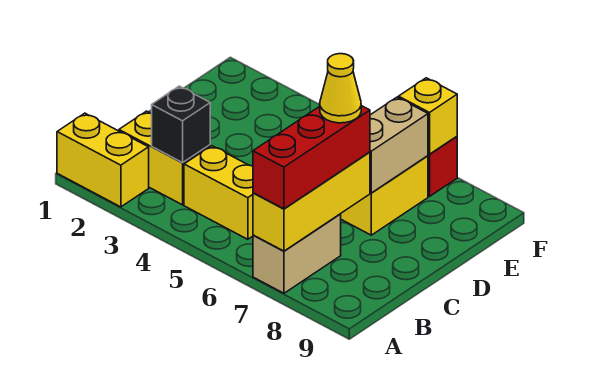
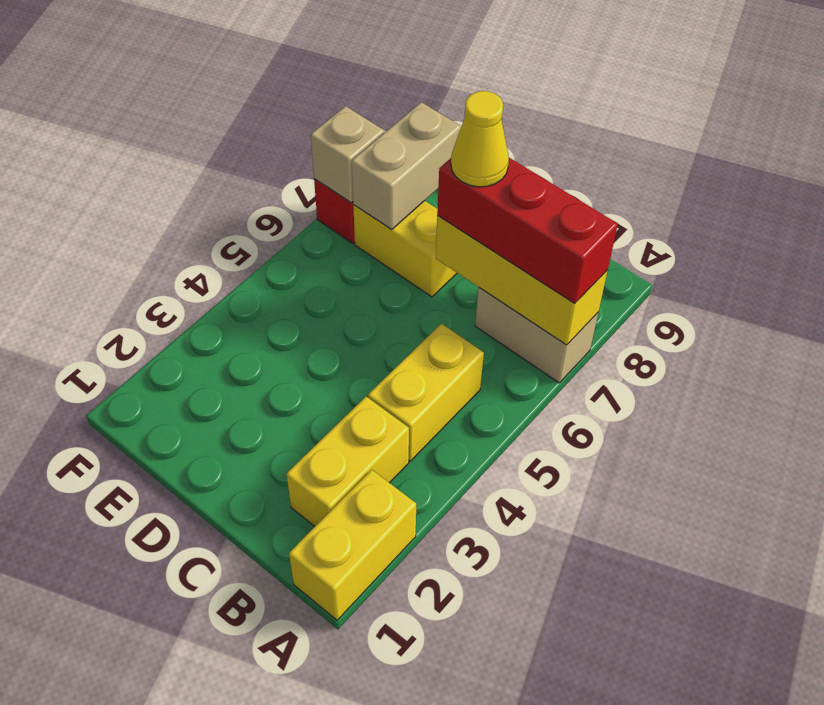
black 1x1 brick [152,86,210,163] -> none
tan 1x2 brick [370,97,428,193] -> tan 1x2 brick turned to [352,102,461,230]
yellow 1x1 brick [398,78,457,154] -> tan 1x1 brick [311,106,384,203]

